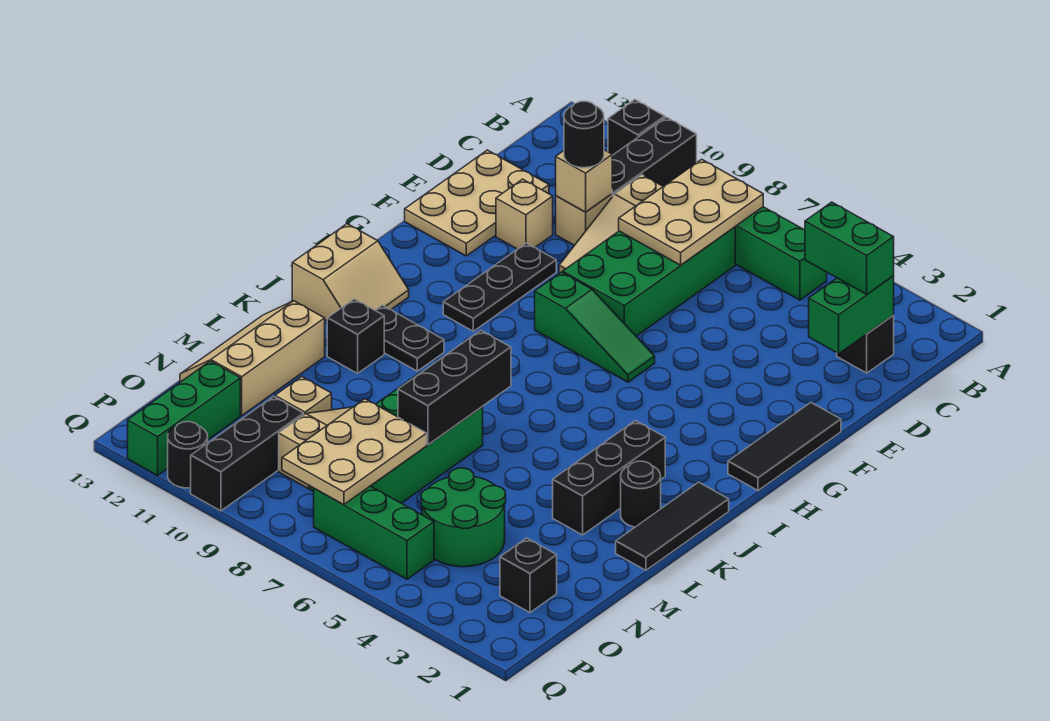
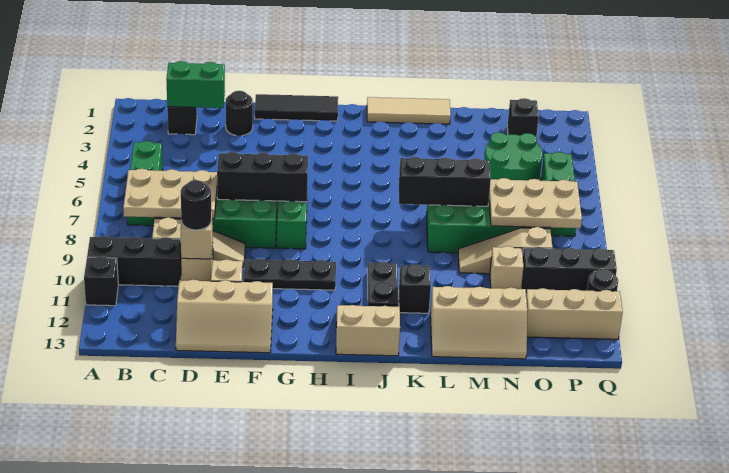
green 1x2 brick [805,202,894,294] -> none
tan 2x3 plate [405,150,549,256] -> tan 2x3 slope [176,280,273,353]
black 1x3 tile [616,482,729,570] -> tan 1x3 tile [367,97,451,124]
black 1x3 brick [553,421,665,535] -> black 1x3 brick moved to [217,152,308,202]
black 1x1 round brick [621,461,661,527] -> black 1x1 round brick moved to [226,91,253,136]
green 1x3 brick [128,361,240,475] -> tan 1x3 brick [526,288,623,339]

